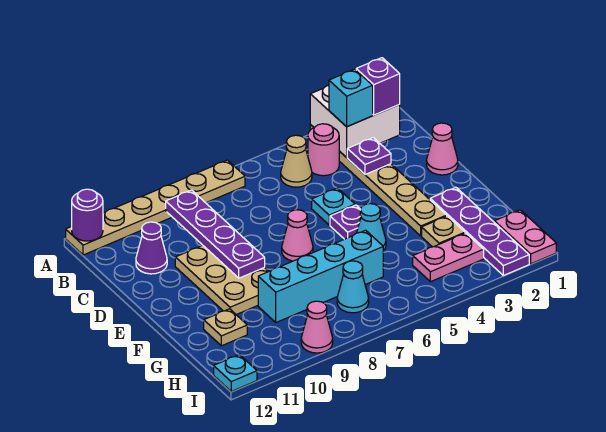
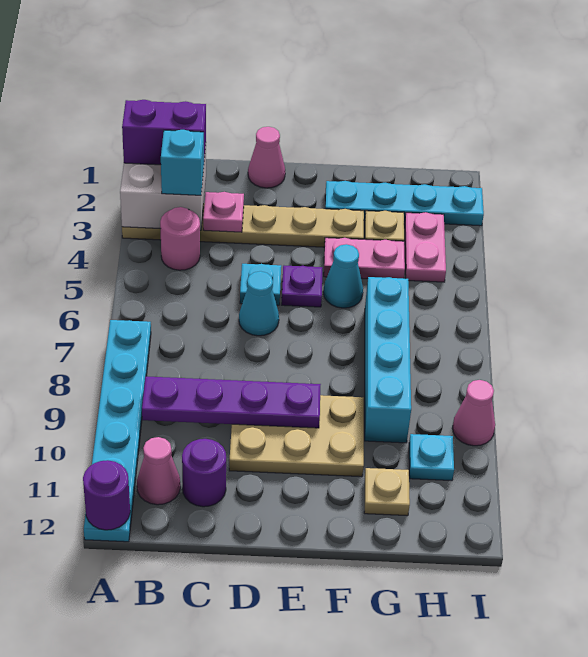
tan 1x6 plate [66,160,245,255] -> cyan 1x6 plate [84,320,151,542]
purple 1x1 brick [356,58,400,115] -> purple 1x2 brick [122,100,206,165]
tan 1x1 cone [281,135,312,187] -> none
purple 1x1 plate [347,138,391,174] -> pink 1x1 plate [203,192,244,232]
purple 1x1 cone [136,222,167,274] -> purple 1x1 round brick [182,439,226,507]
pink 1x1 cone [282,210,313,261] -> pink 1x1 cone moved to [137,437,180,505]
purple 1x4 plate [430,187,529,275] -> cyan 1x4 plate [325,181,484,226]
pink 1x2 plate [494,210,556,264] -> pink 1x2 plate moved to [324,238,405,279]
cyan 1x1 cone [337,261,369,313] -> cyan 1x1 cone moved to [239,271,279,336]
cyan 1x1 plate [214,355,257,391] -> cyan 1x1 plate moved to [409,434,454,481]

